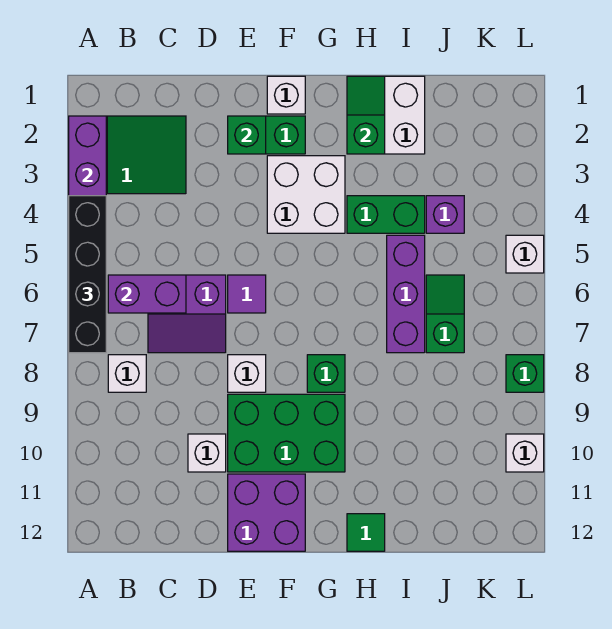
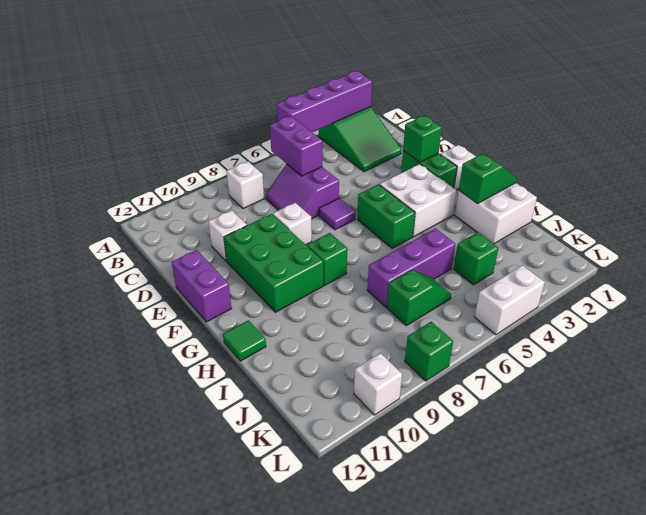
black 1x4 brick [69,196,106,353] -> none
purple 2x2 brick [228,474,305,551] -> purple 1x2 brick [171,250,232,322]
green 1x2 brick [347,196,425,233] -> green 1x2 brick moved to [357,184,415,248]
purple 1x1 brick [426,196,464,233] -> green 1x1 brick [454,232,498,285]
white 1x1 brick [506,235,544,273] -> white 1x2 brick [475,265,545,335]

